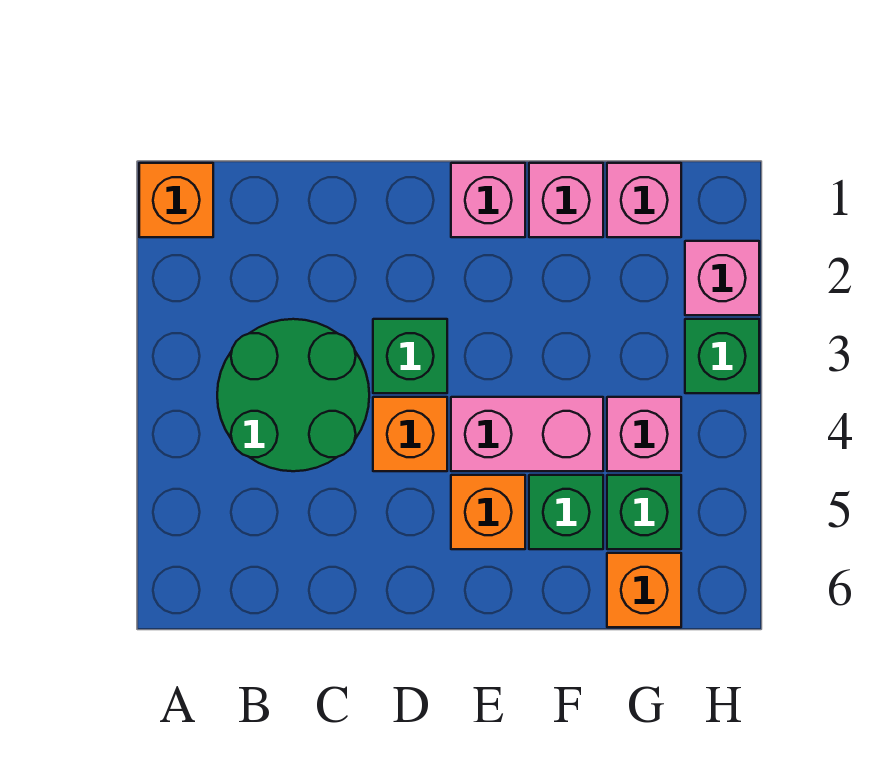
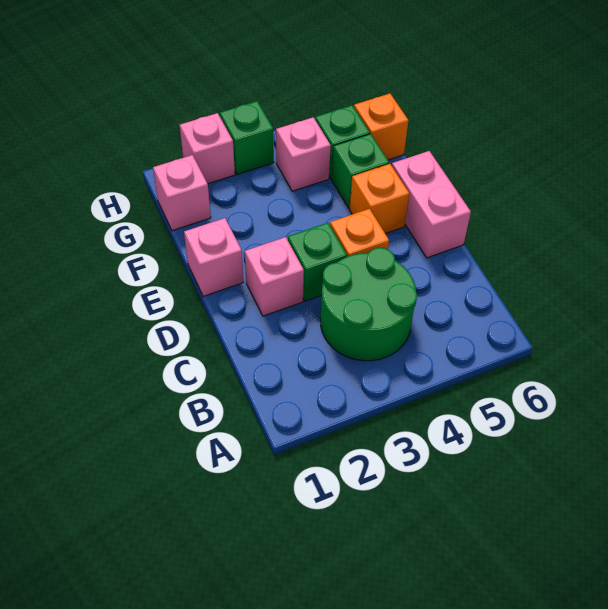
orange 1x1 brick [139,163,213,237] -> none
pink 1x2 brick [451,397,603,471] -> pink 1x2 brick moved to [392,151,471,258]
pink 1x1 brick [529,163,603,237] -> pink 1x1 brick moved to [245,237,304,316]

